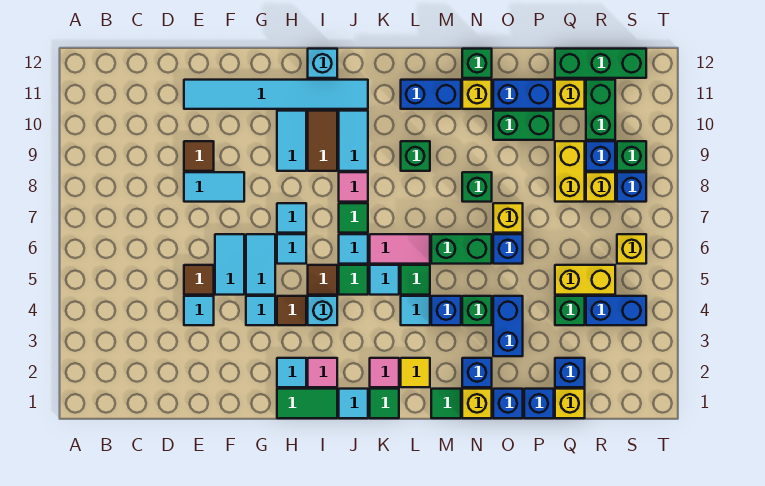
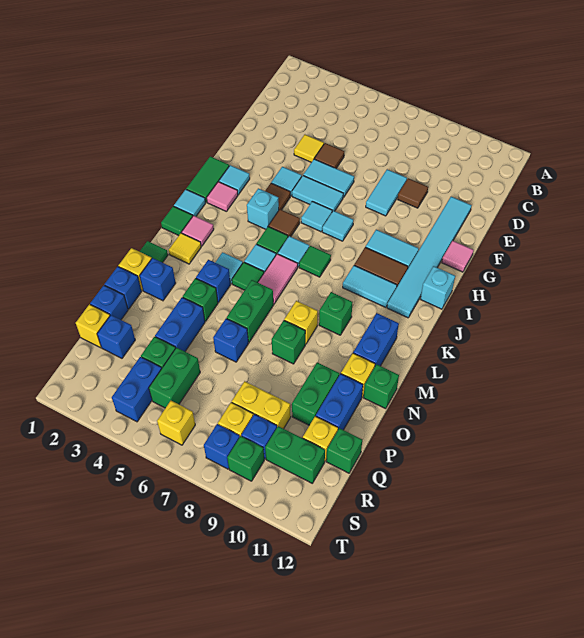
cyan 1x1 tile [184,296,214,325] -> yellow 1x1 tile [294,135,324,162]
pink 1x1 tile [339,172,368,202] -> pink 1x1 tile moved to [442,241,474,272]
blue 1x2 brick [493,296,523,356] -> blue 1x2 brick turned to [155,297,205,351]
yellow 1x1 brick [493,203,523,233] -> yellow 1x1 brick moved to [284,301,318,344]
yellow 1x2 brick [555,265,615,295] -> green 1x2 brick [149,347,200,408]
green 1x3 brick [555,49,646,78] -> green 1x1 brick [326,428,362,473]

